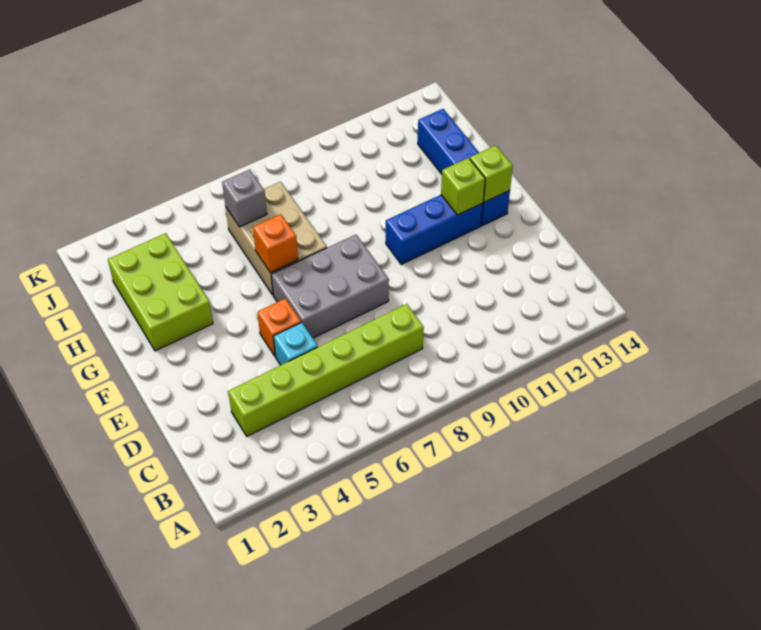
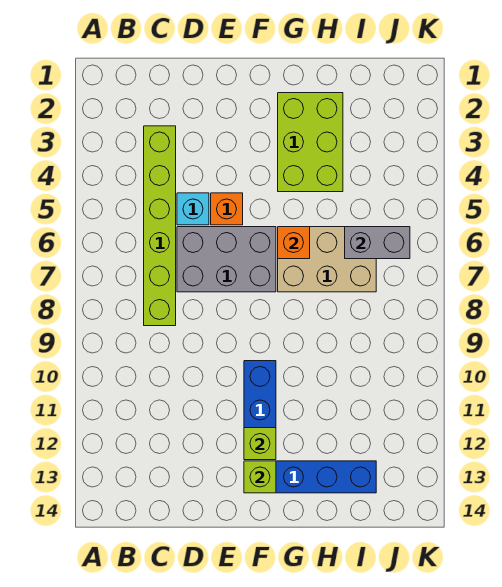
grey 2x3 brick [271,235,389,338] -> grey 2x3 brick turned to [177,227,276,292]
lime 2x3 brick [108,233,213,351] -> lime 2x3 brick turned to [278,93,343,192]
grey 1x1 brick [222,170,267,227] -> grey 1x2 brick [345,227,410,259]

